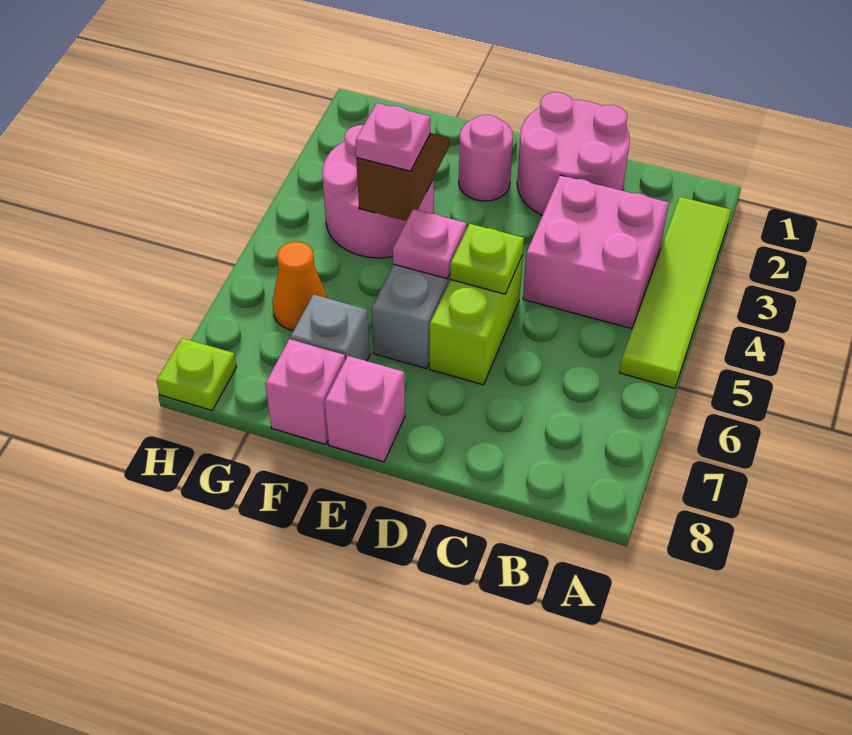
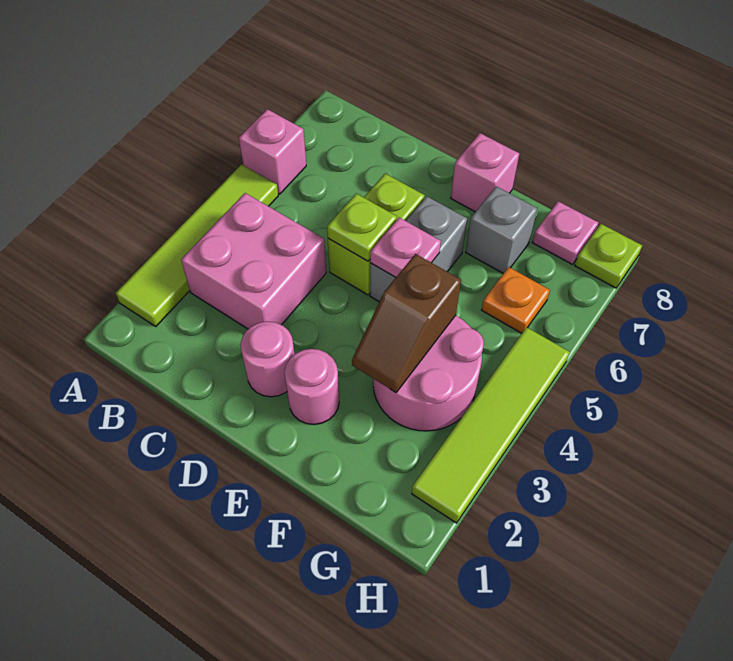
pink 2x2 round brick [517,92,630,215] -> pink 1x1 round brick [241,321,295,397]
pink 1x1 plate [356,103,430,171] -> pink 1x1 plate moved to [532,201,599,264]
pink 1x1 brick [265,339,345,444] -> pink 1x1 brick moved to [239,109,306,194]
orange 1x1 cone [272,242,327,331] -> orange 1x1 plate [482,267,550,333]
none -> lime 1x4 tile [412,327,570,523]

